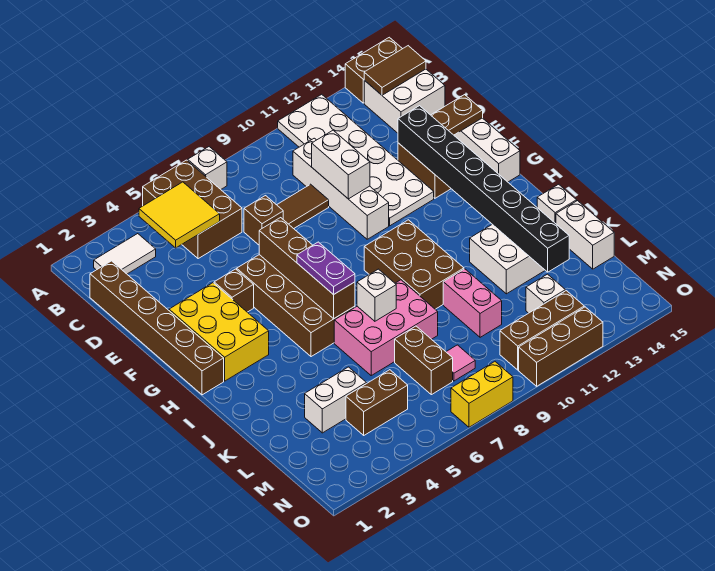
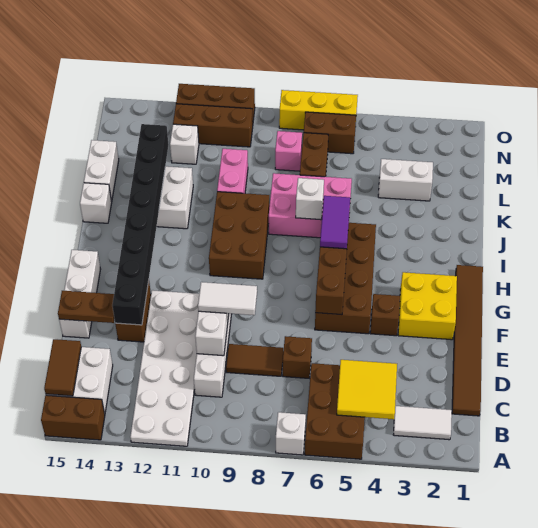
brown 1x2 tile [364,46,426,95] -> brown 1x2 tile turned to [44,339,81,396]
brown 1x6 brick [90,261,224,395] -> brown 1x6 tile [452,265,483,416]
none -> white 1x2 tile [198,282,257,315]
yellow 2x3 brick [169,283,269,381] -> yellow 2x2 brick [398,272,457,340]
purple 1x2 plate [297,242,355,295] -> purple 1x2 tile [320,196,350,249]
brown 1x2 brick [346,370,408,435] -> brown 1x2 brick moved to [304,112,356,154]
pink 1x1 tile [446,345,475,381] -> pink 1x1 brick [275,131,302,171]
yellow 1x2 brick [451,362,513,427] -> yellow 1x3 brick [279,90,358,130]

